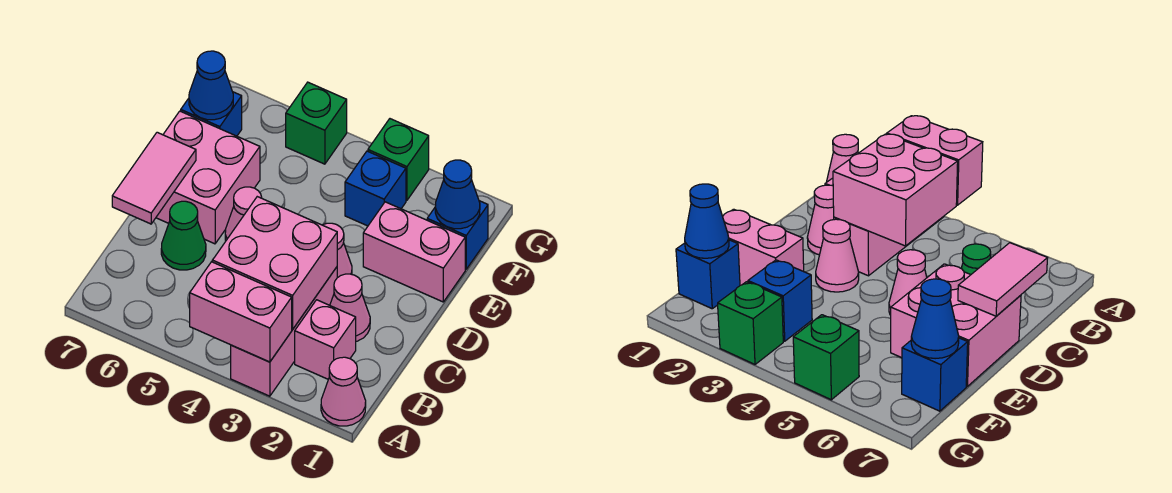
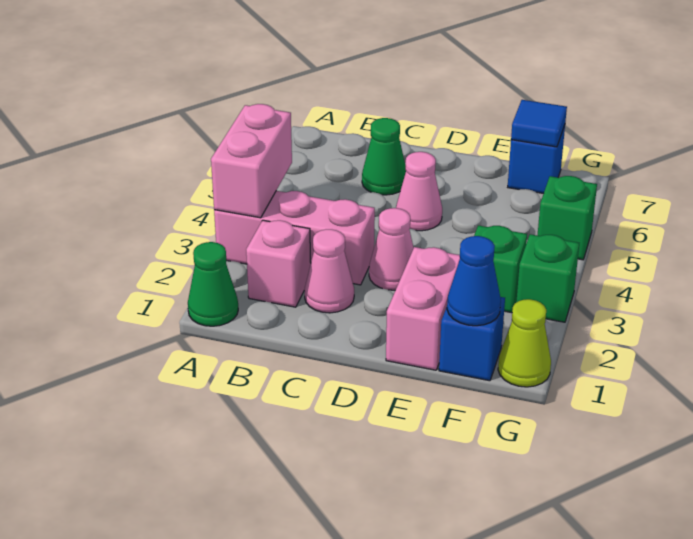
pink 1x1 cone [321,357,366,426] -> green 1x1 cone [188,242,238,326]
pink 2x2 brick [213,197,337,329] -> none
pink 1x2 tile [112,132,196,224] -> none
pink 2x2 brick [156,111,260,244] -> none
blue 1x1 brick [345,151,406,226] -> green 1x1 brick [474,225,527,313]
blue 1x1 cone [189,51,233,120] -> blue 1x1 tile [511,100,567,147]
none -> lime 1x1 cone [498,299,551,387]

